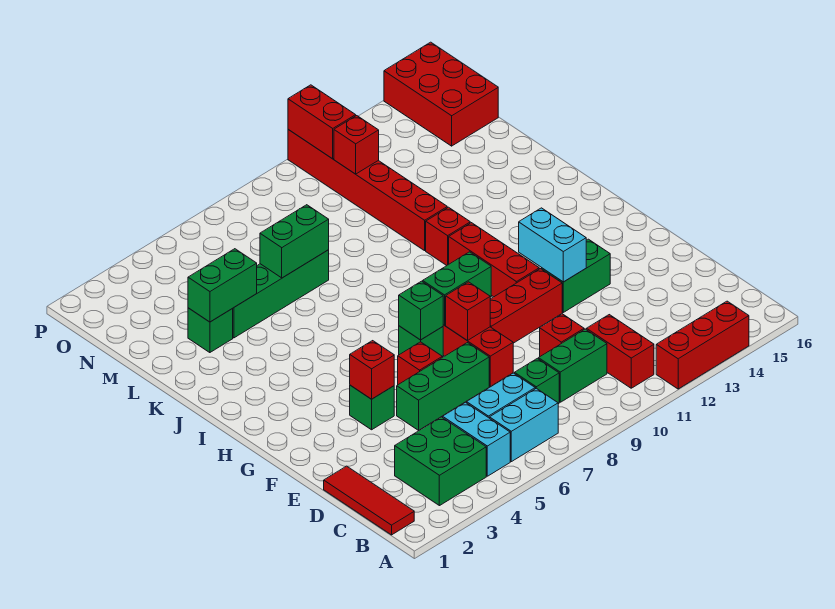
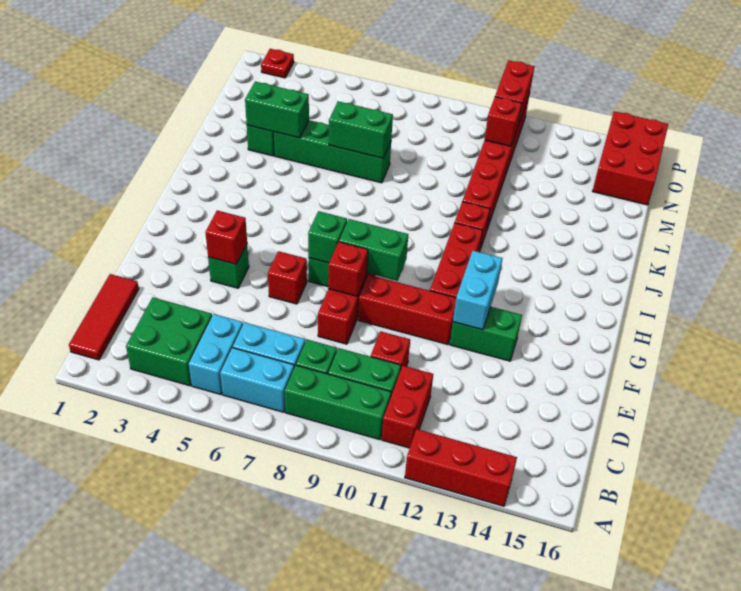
green 1x3 brick [397,343,489,430] -> green 1x3 brick moved to [285,365,391,440]
none -> red 1x1 plate [261,49,294,78]

